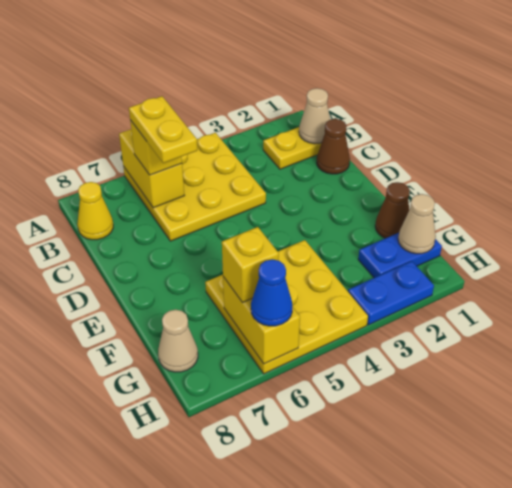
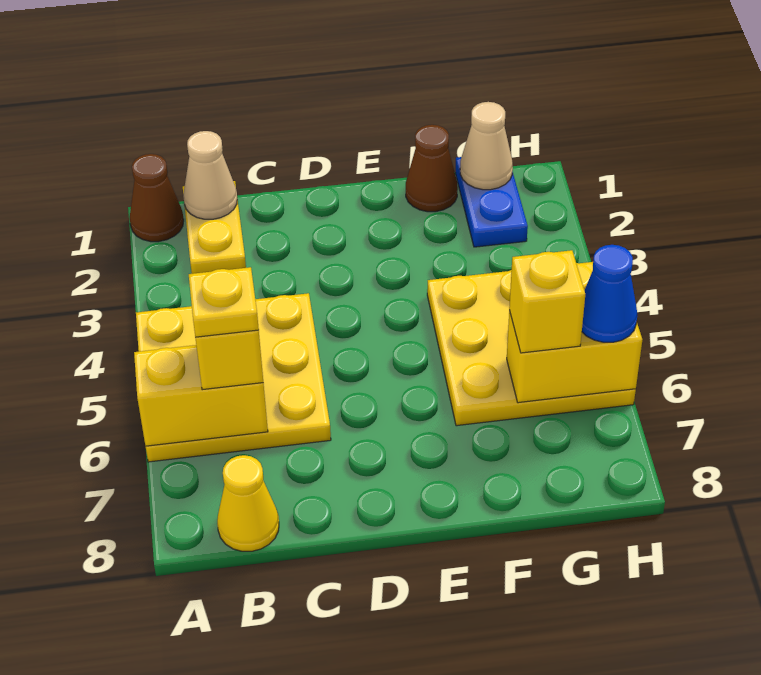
yellow 1x2 plate [129,96,197,163] -> yellow 1x1 plate [189,267,259,337]
brown 1x1 cone [317,119,350,174] -> brown 1x1 cone moved to [130,154,184,242]
tan 1x1 cone [158,310,198,372] -> none
blue 1x2 plate [348,261,434,325] -> none

